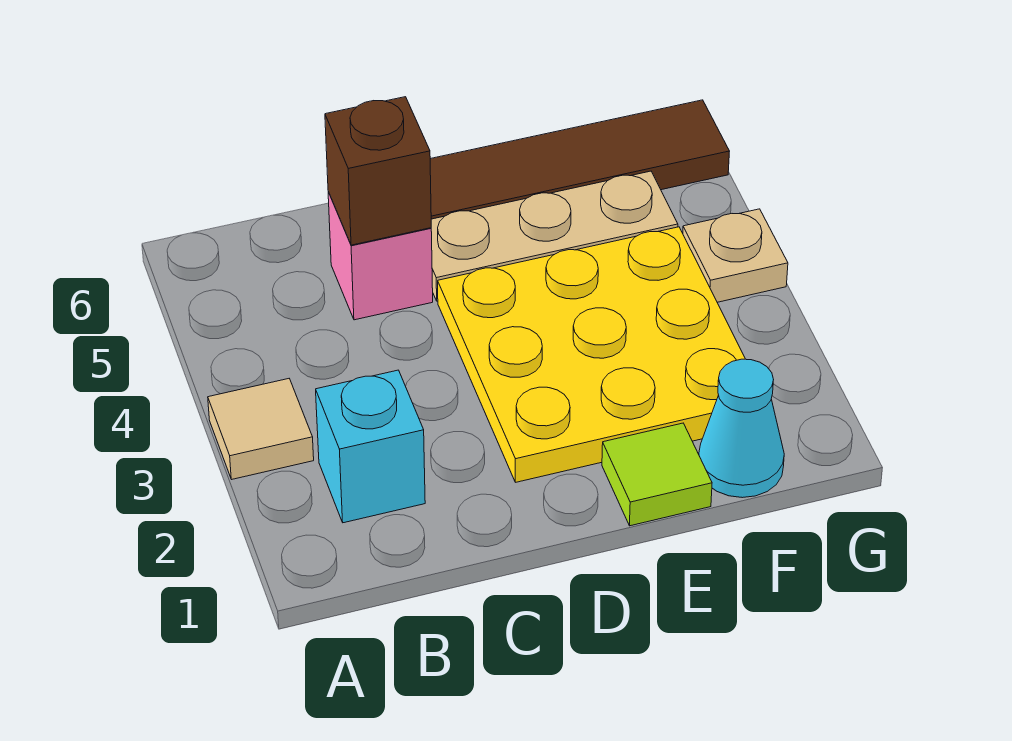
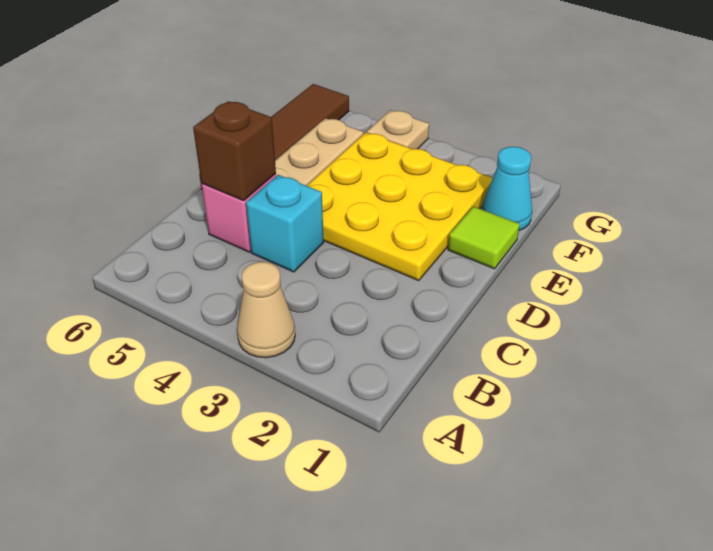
tan 1x1 tile [208,379,314,479] -> tan 1x1 cone [237,262,295,358]
cyan 1x1 brick [316,370,425,523] -> cyan 1x1 brick moved to [246,175,324,272]

